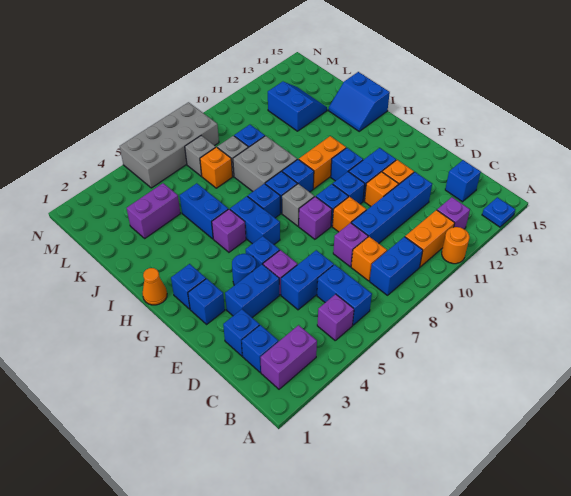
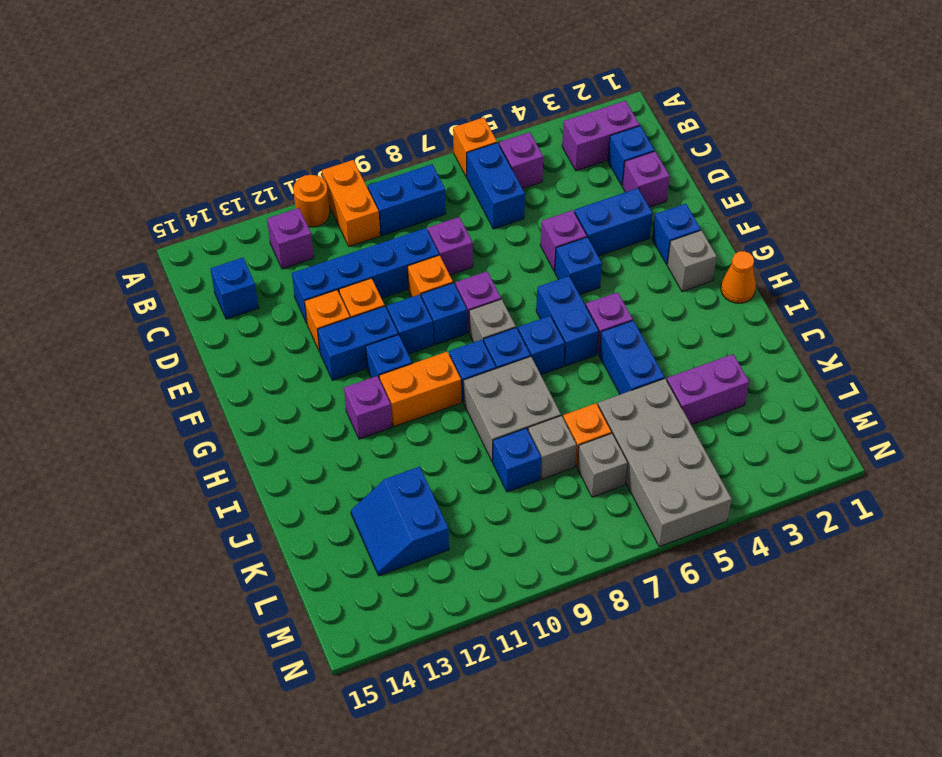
blue 1x1 plate [482,197,515,227] -> none
orange 1x2 brick [405,210,455,267] -> orange 1x2 brick turned to [322,160,380,246]
orange 1x1 brick [351,237,387,281] -> orange 1x1 brick moved to [453,117,497,177]
blue 1x1 brick [223,309,260,356] -> purple 1x1 brick [622,151,670,207]
blue 1x2 brick [281,250,334,310] -> none
blue 1x1 round brick [232,254,256,285] -> none
blue 1x1 brick [171,264,206,309] -> grey 1x1 brick [667,230,717,292]
none -> purple 1x1 brick [344,376,392,439]
blue 2x2 slope [328,72,390,131] -> none
grey 2x4 brick [120,102,219,188] -> grey 2x4 brick turned to [598,379,732,547]

